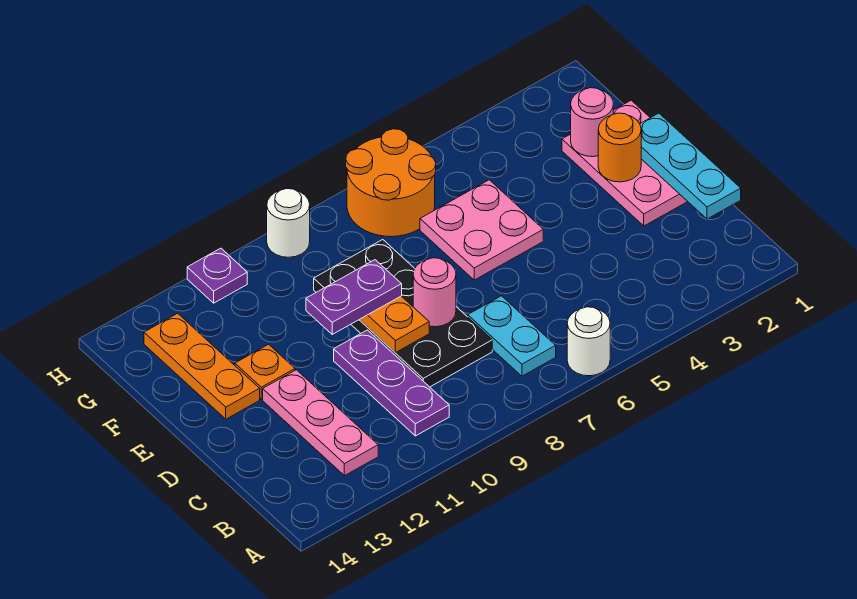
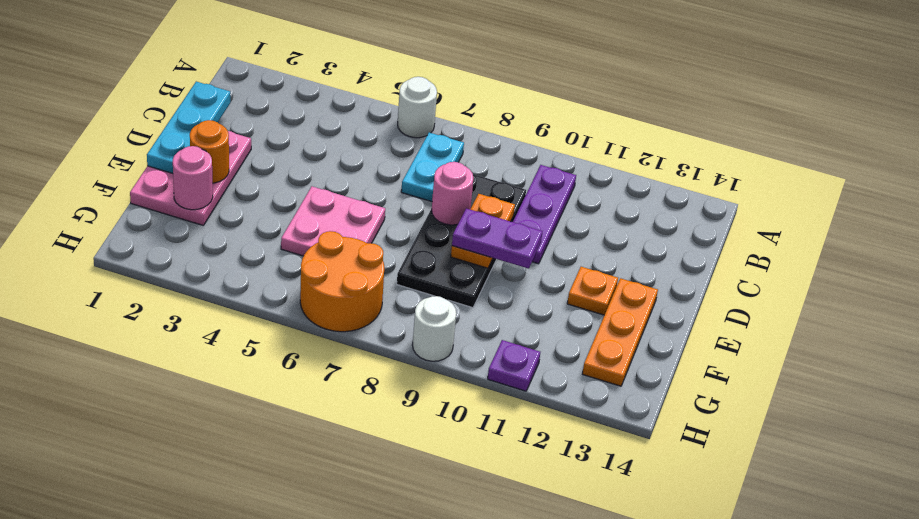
pink 1x3 plate [263,370,378,476] -> none

